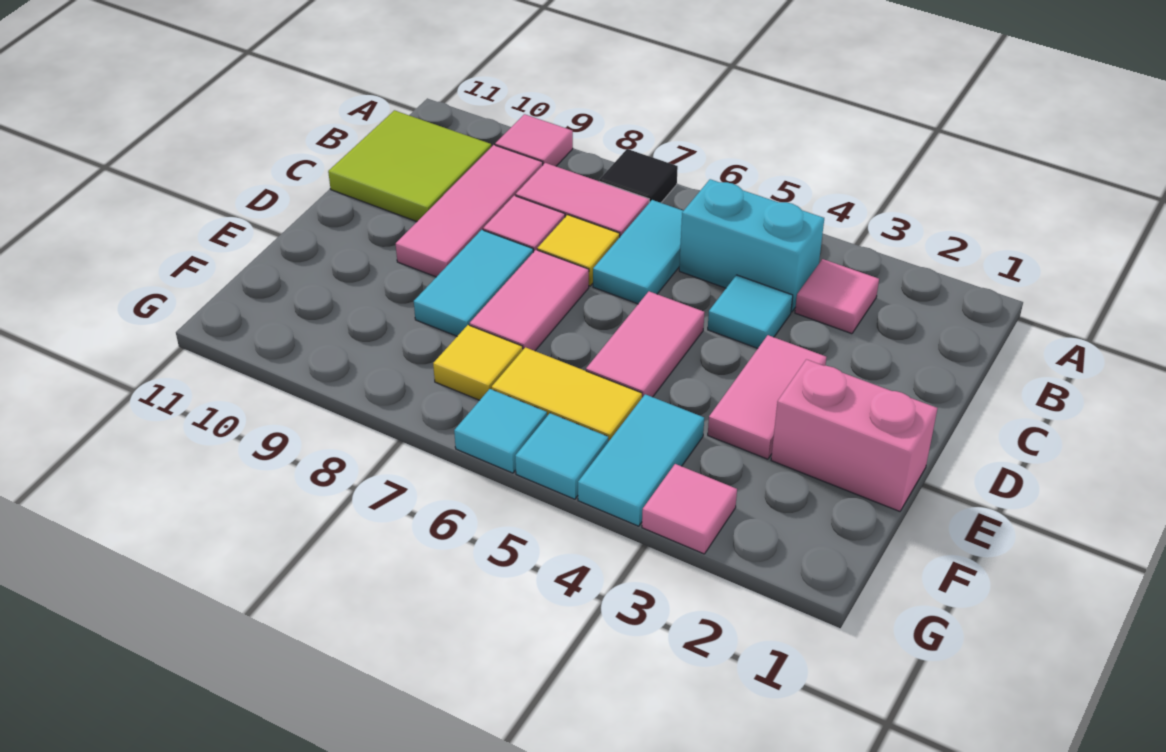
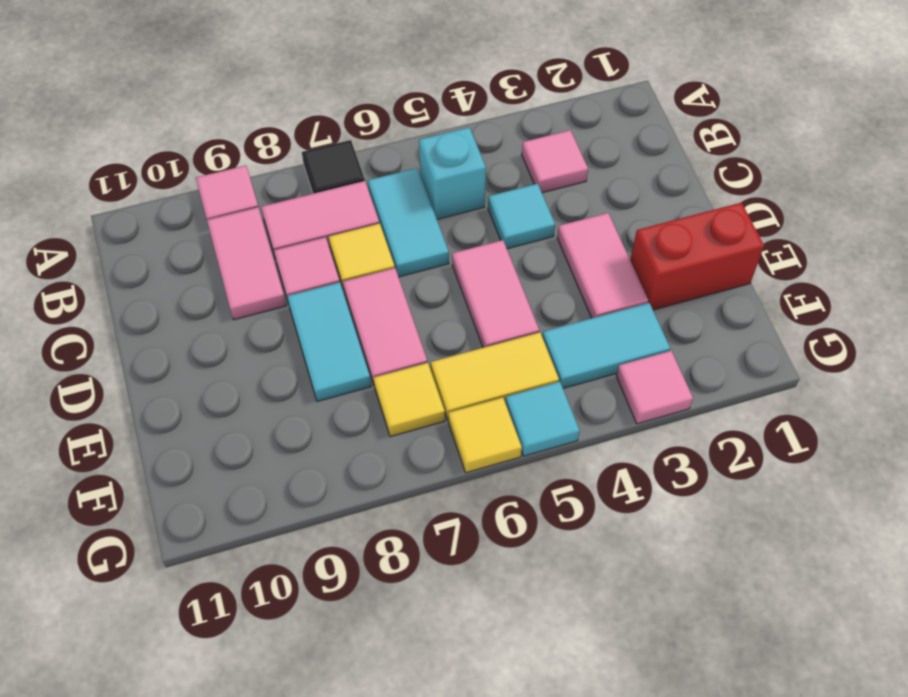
cyan 1x2 brick [679,179,824,312] -> cyan 1x1 brick [419,127,486,219]
pink 1x3 tile [396,145,543,277] -> pink 1x2 tile [207,207,286,320]
lime 2x2 tile [328,110,491,222] -> none
pink 1x2 brick [771,359,937,511] -> red 1x2 brick [630,203,764,310]
cyan 1x2 tile [578,394,704,526] -> cyan 1x2 tile turned to [542,303,670,388]
cyan 1x1 tile [454,389,547,473] -> yellow 1x1 tile [448,398,522,473]

